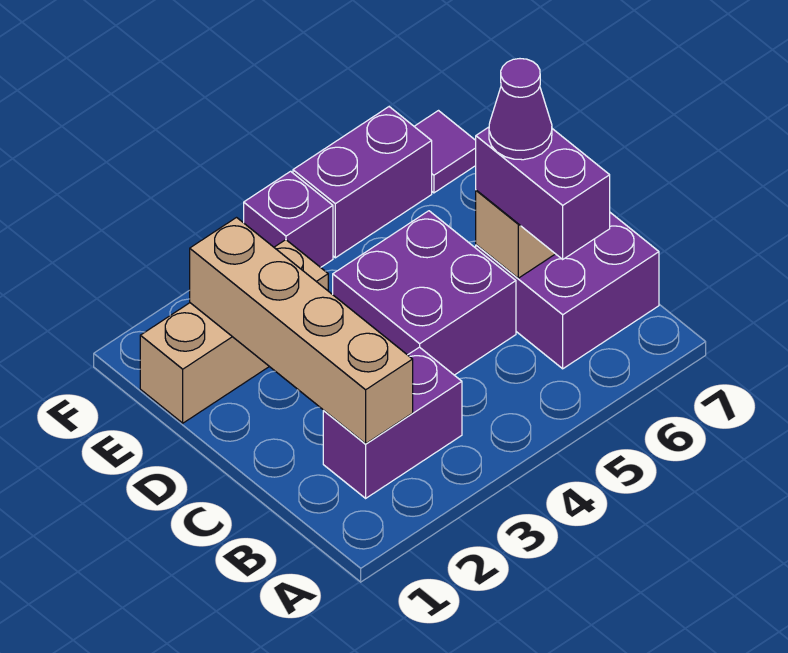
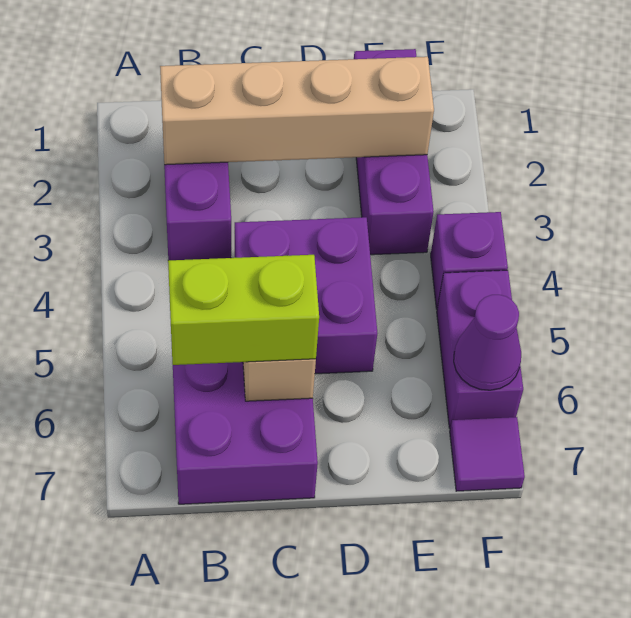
purple 1x2 brick [476,127,610,259] -> lime 1x2 brick [168,255,319,365]
purple 1x1 cone [489,59,552,160] -> purple 1x1 cone moved to [454,295,521,390]
tan 1x3 brick [140,240,328,423] -> purple 1x3 brick [354,49,434,255]

